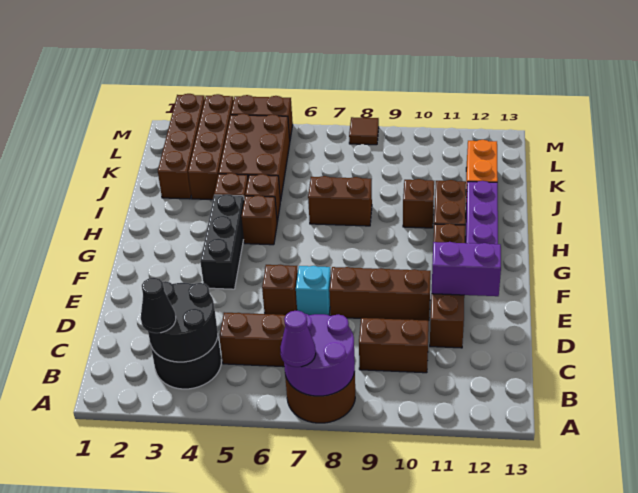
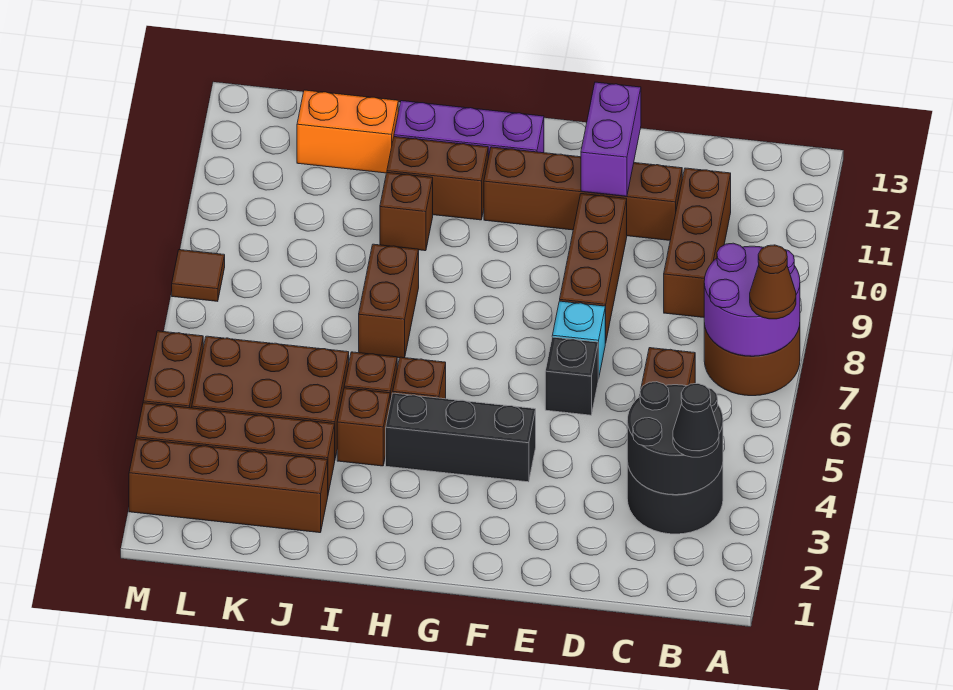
purple 1x1 cone [280,310,316,367] -> brown 1x1 cone [750,245,796,319]
brown 1x2 brick [359,318,429,373] -> brown 1x3 brick [664,168,731,317]
brown 1x1 brick [262,265,298,315] -> black 1x1 brick [545,337,598,415]

